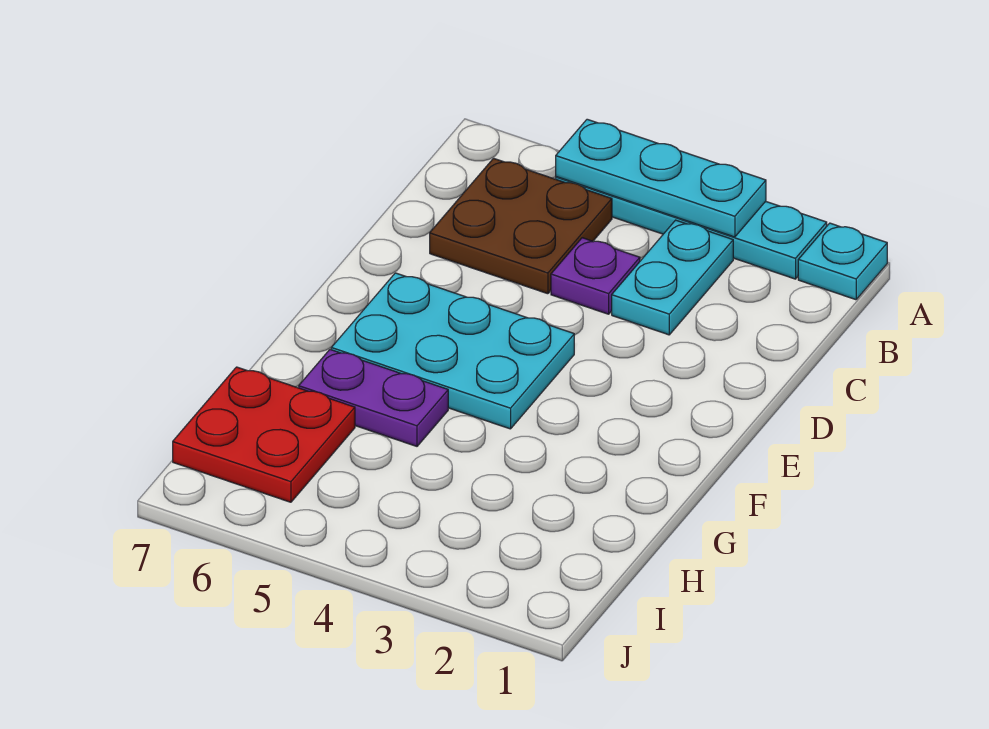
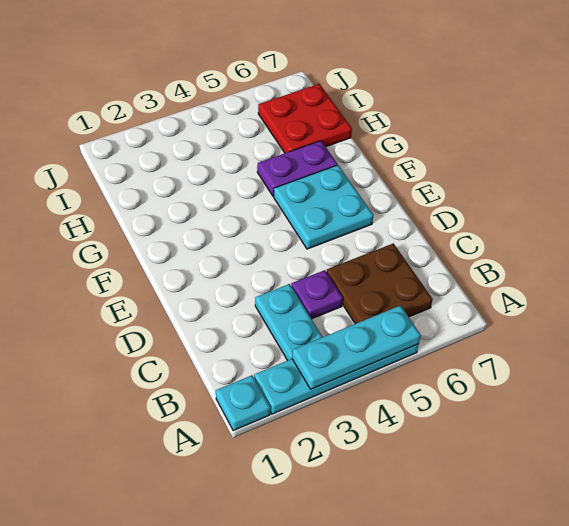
cyan 2x3 plate [331,273,574,429] -> cyan 2x2 plate [274,165,373,249]

